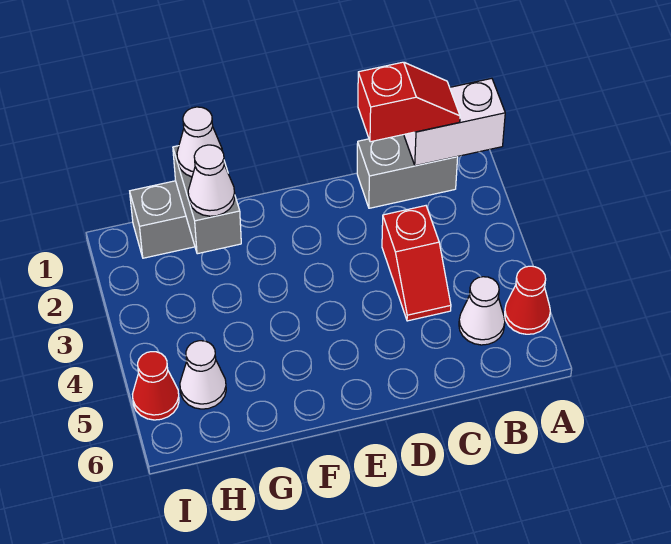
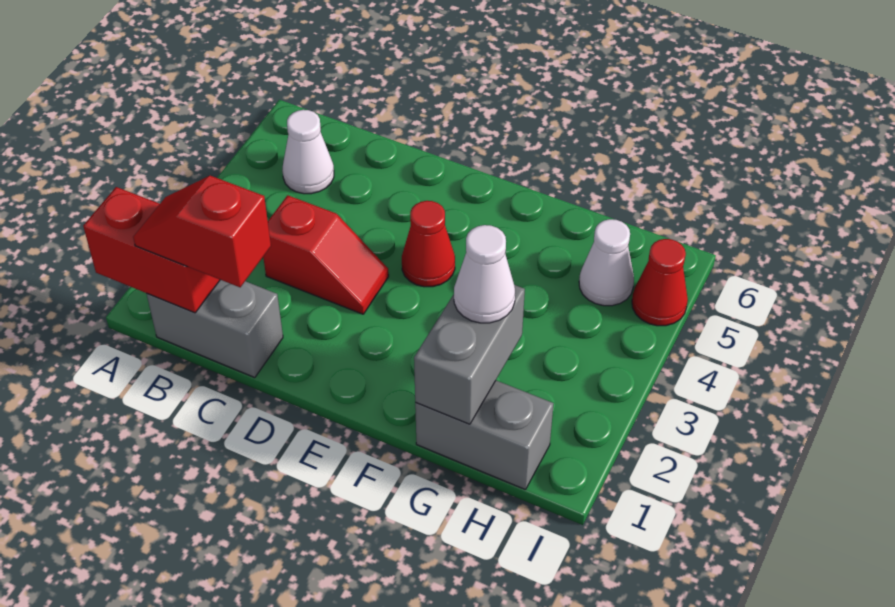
white 1x2 brick [404,78,505,166] -> red 1x2 brick [83,187,220,313]
red 1x1 cone [505,266,550,334] -> red 1x1 cone moved to [402,201,455,287]
red 1x2 slope [382,206,451,321] -> red 1x2 slope turned to [263,195,389,314]
white 1x1 cone [177,107,222,177] -> none

